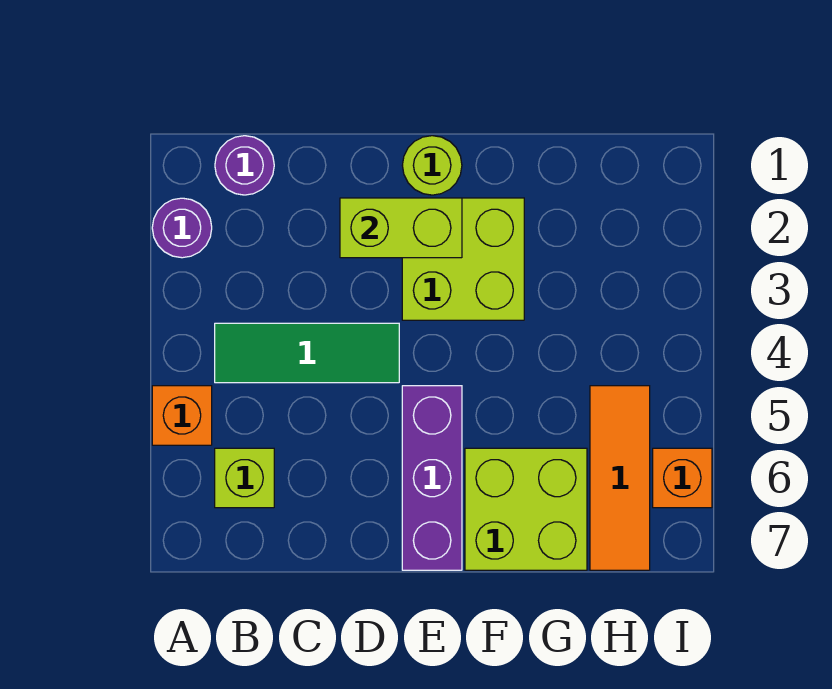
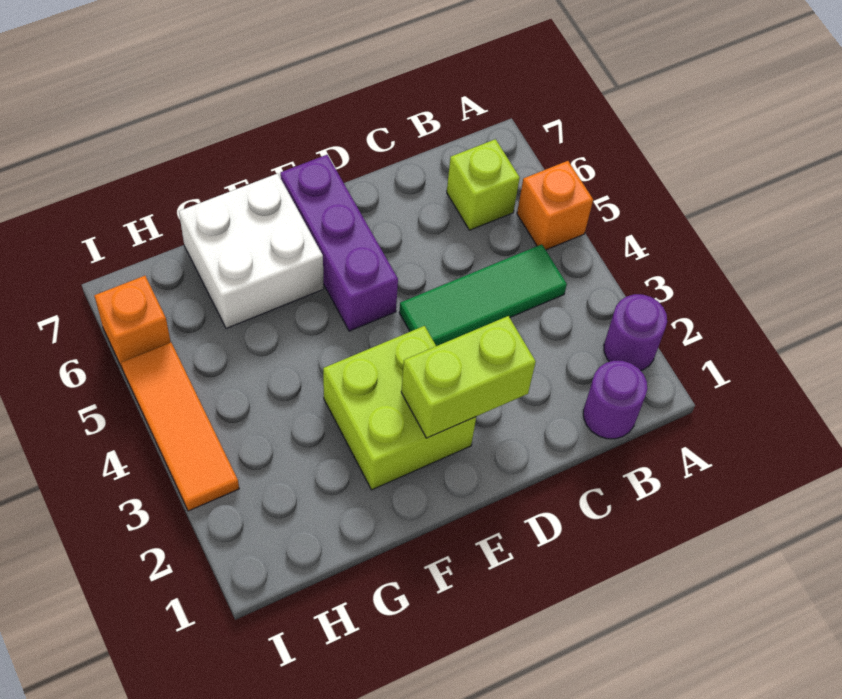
lime 1x1 round brick [402,136,462,195] -> none
lime 2x2 brick [465,448,587,570] -> white 2x2 brick [179,173,324,329]
orange 1x3 tile [590,386,650,570] -> orange 1x3 tile moved to [121,343,239,511]

